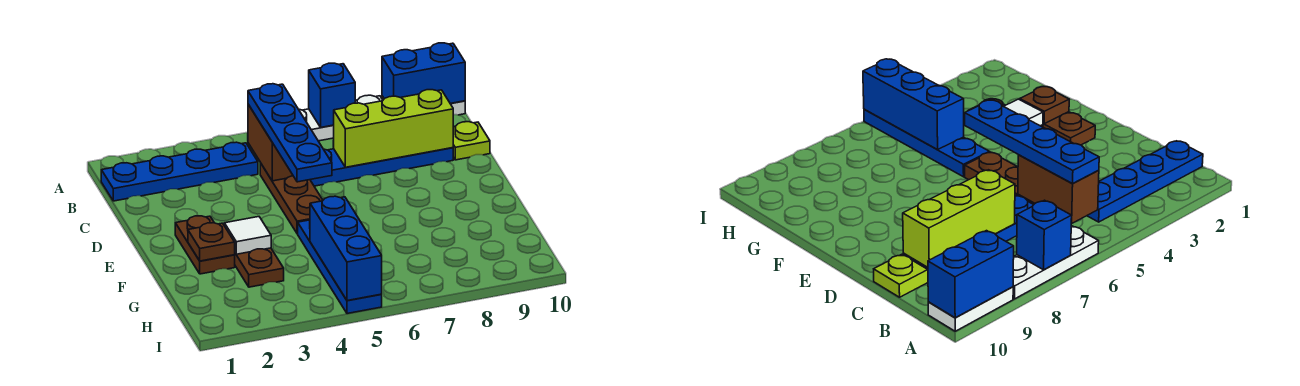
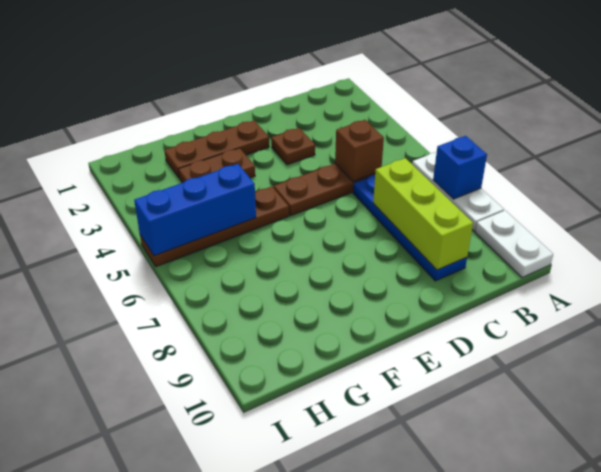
blue 1x2 brick [382,43,465,104] -> none
blue 1x4 plate [101,142,258,201] -> none
brown 1x2 brick [248,104,293,181] -> brown 1x1 brick [335,120,384,182]
blue 1x4 plate [248,84,332,182] -> none
lime 1x1 plate [453,122,490,160] -> none
brown 1x2 plate [175,216,235,274] -> brown 1x3 plate [164,121,269,178]
brown 1x1 plate [188,223,235,261] -> brown 1x1 plate moved to [271,128,315,165]
white 1x1 tile [224,217,271,254] -> none
blue 1x4 plate [298,220,382,314] -> brown 1x4 plate [140,187,289,267]

